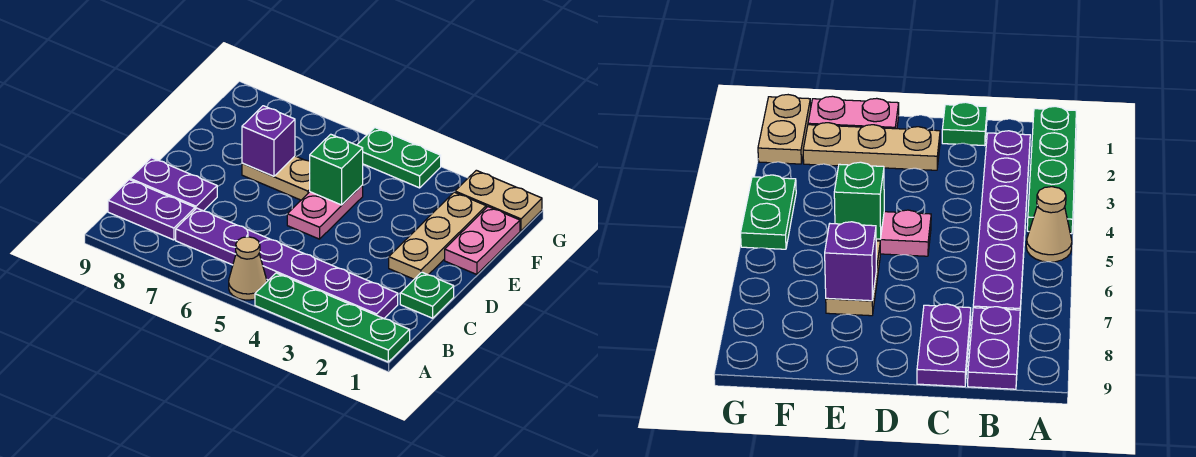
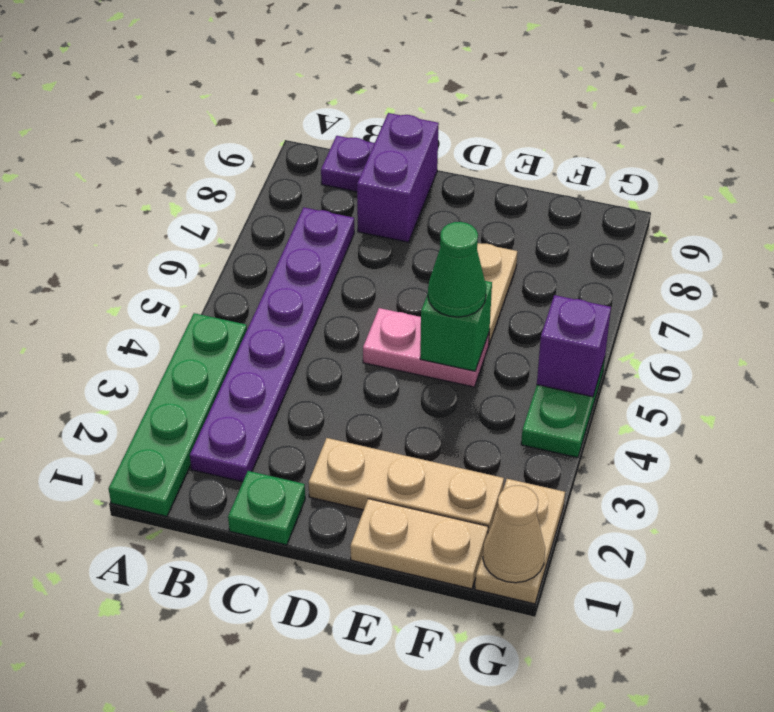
tan 1x1 cone [229,237,267,300] -> tan 1x1 cone moved to [483,486,545,583]
purple 1x2 plate [108,180,195,240] -> purple 1x1 plate [321,136,375,192]
purple 1x2 plate [130,158,217,211] -> purple 1x2 brick [357,113,439,242]
pink 1x2 plate [445,207,520,275] -> tan 1x2 plate [350,499,488,589]
none -> green 1x1 cone [428,222,486,317]
purple 1x1 brick [242,106,295,176] -> purple 1x1 brick moved to [537,295,611,397]

